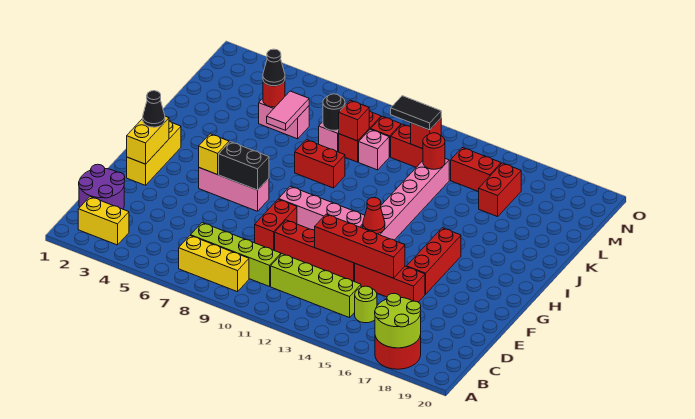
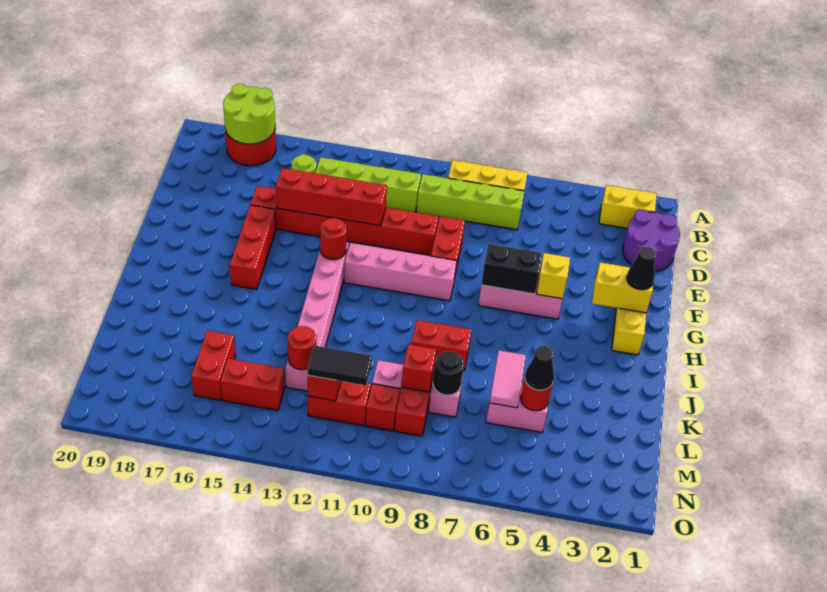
yellow 1x2 brick [127,116,169,164] -> yellow 1x2 brick turned to [592,262,653,313]
red 1x1 cone [363,198,385,234] -> red 1x1 round brick [320,218,347,260]

